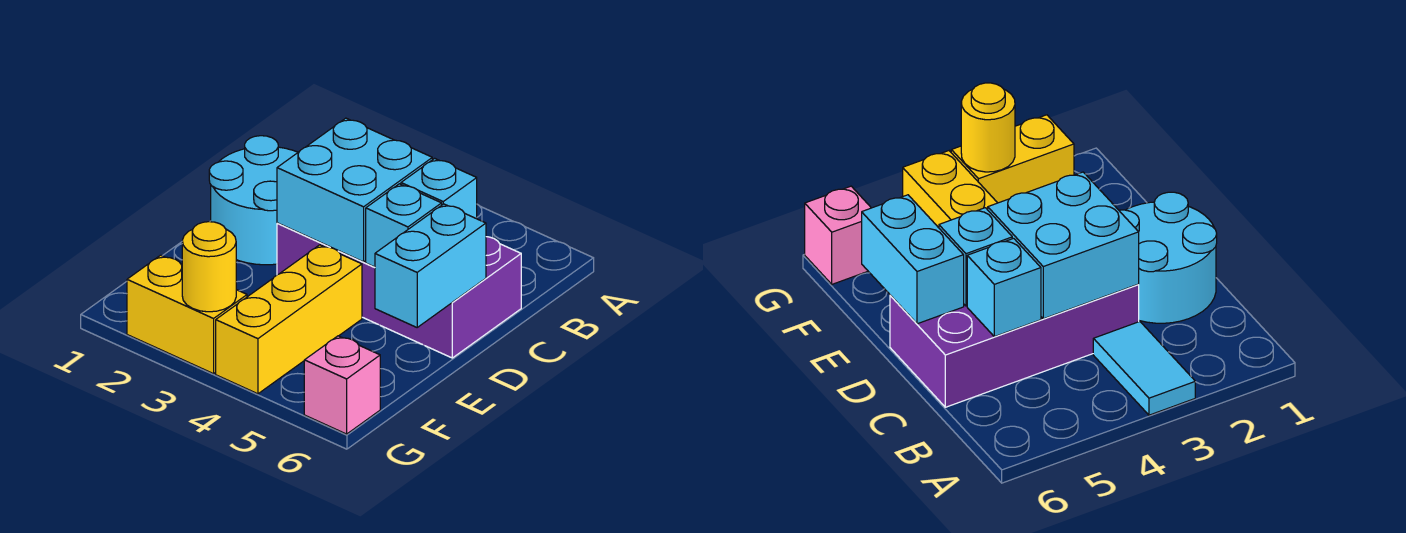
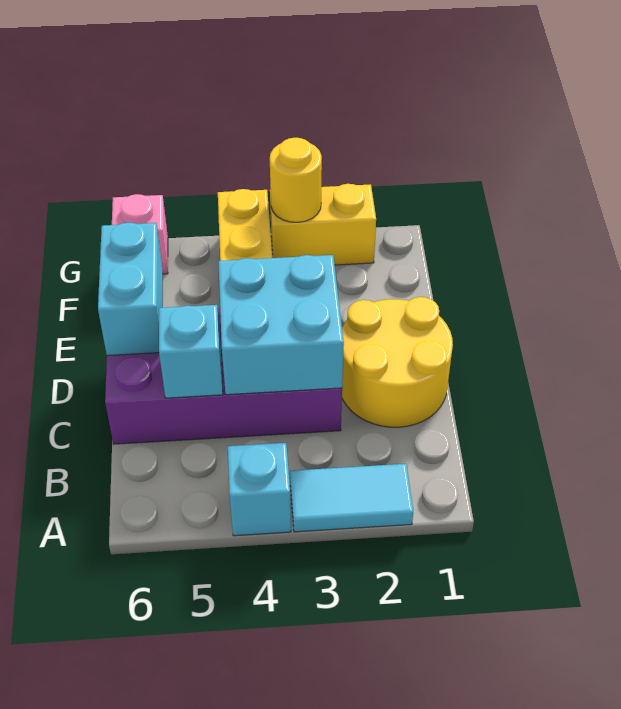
cyan 1x2 tile [1093,322,1195,415] -> cyan 1x2 tile turned to [290,464,413,532]
cyan 2x2 round brick [209,136,298,265] -> yellow 2x2 round brick [342,297,453,427]
cyan 1x1 brick [366,184,442,267] -> cyan 1x1 brick moved to [228,443,291,536]

